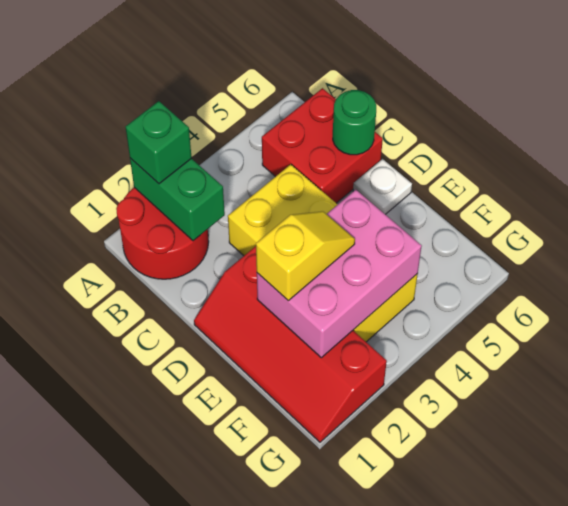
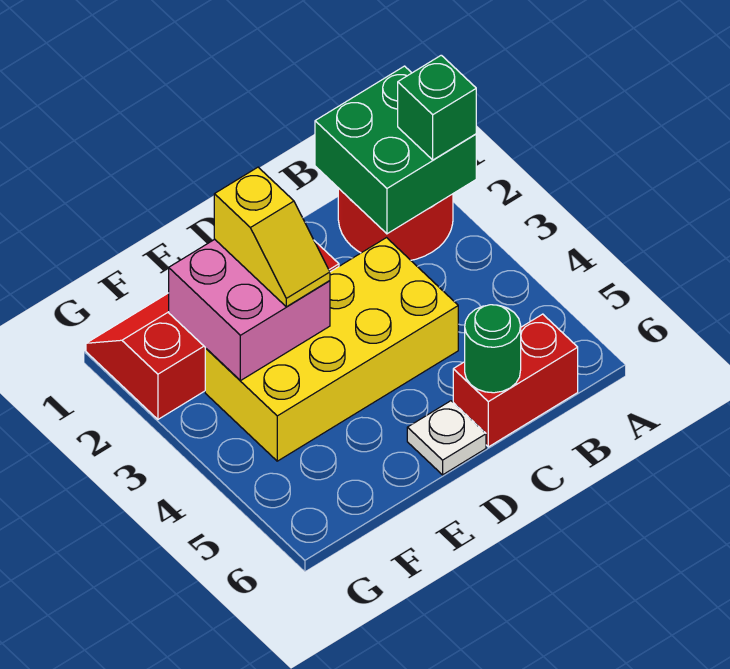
green 1x2 brick [130,158,225,241] -> green 2x2 brick [315,66,476,234]
red 2x2 brick [262,88,383,203] -> red 1x2 brick [453,314,578,447]
pink 2x3 brick [257,190,422,358] -> pink 2x2 brick [169,239,330,381]

